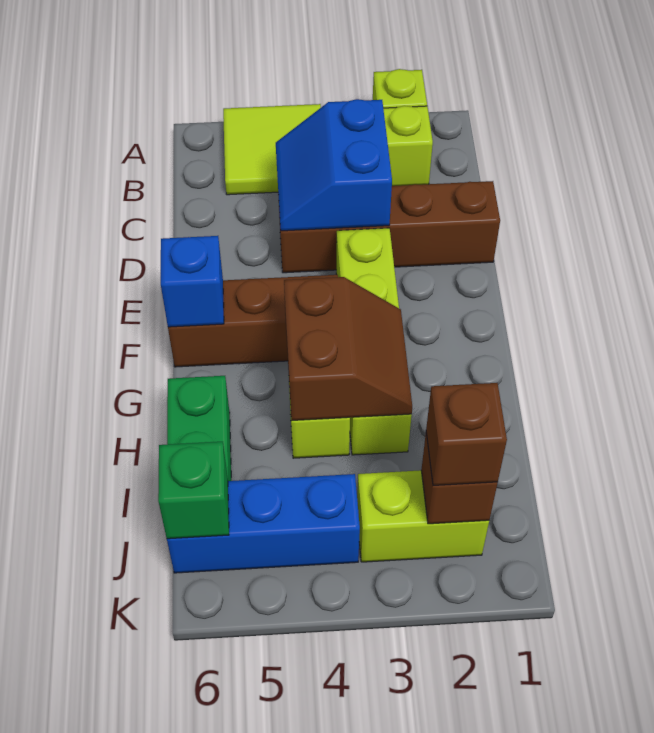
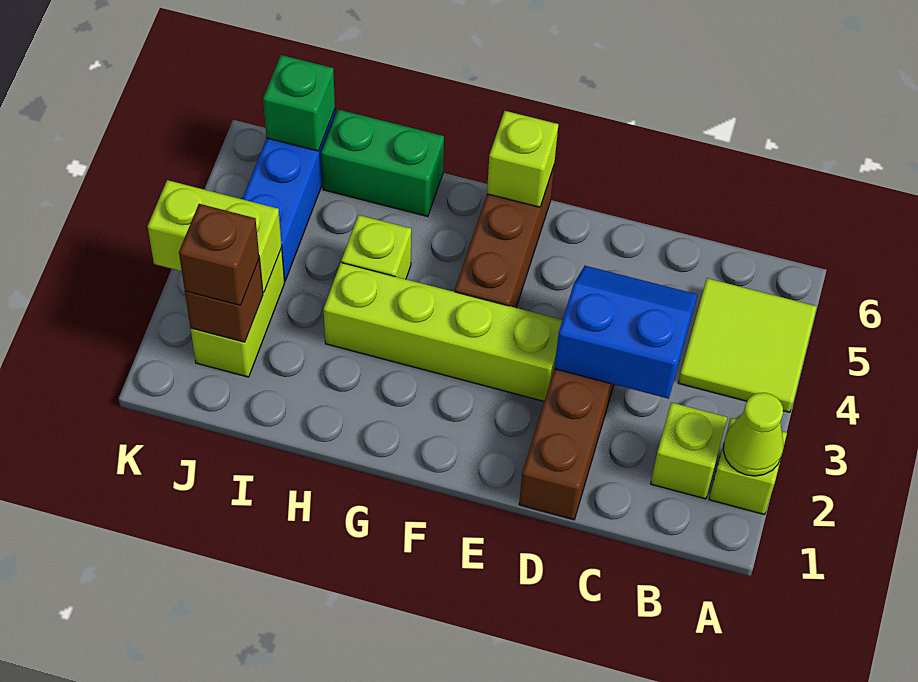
none -> lime 1x1 cone [723,393,783,476]
blue 1x1 brick [161,236,224,327] -> lime 1x1 brick [487,111,558,207]
brown 2x2 slope [284,277,412,421] -> none
none -> lime 1x2 brick [148,180,282,293]

